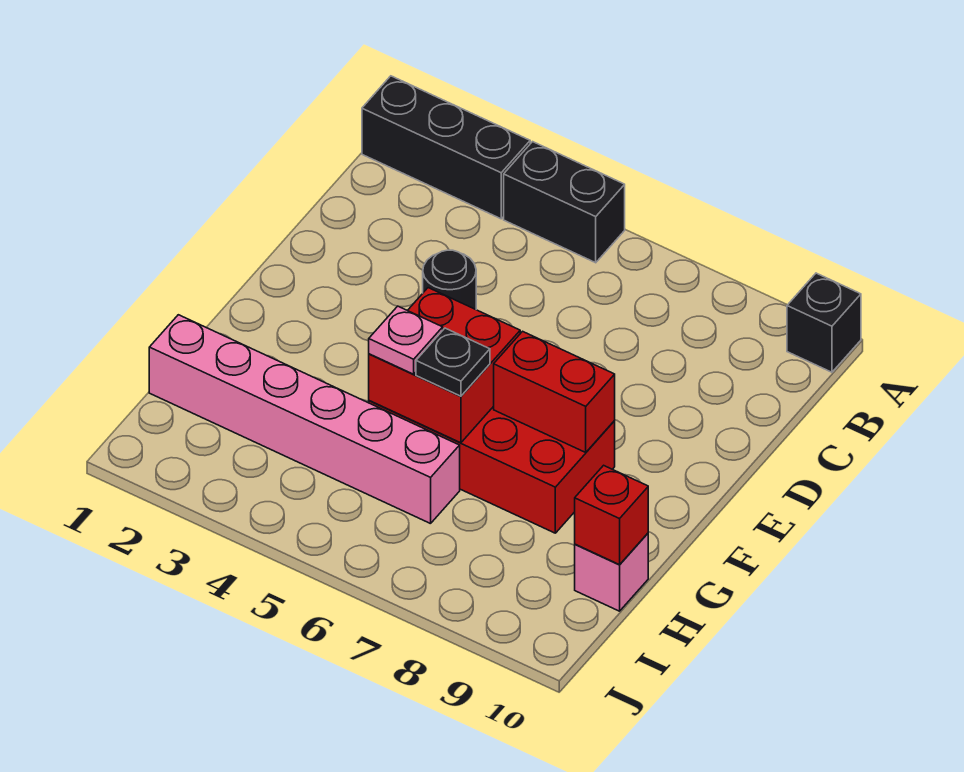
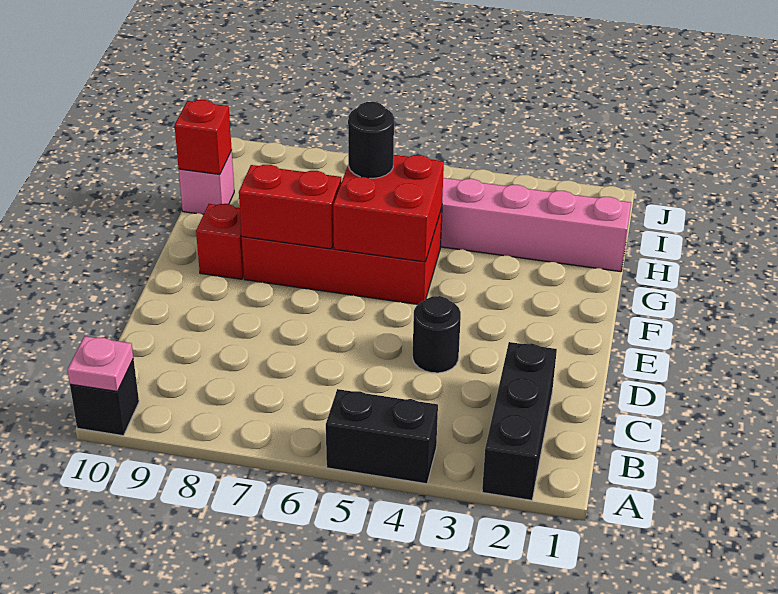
black 1x3 brick [362,76,530,219] -> black 1x3 brick turned to [482,342,557,500]
none -> red 1x1 brick [196,204,244,279]
pink 1x1 plate [369,306,443,374] -> pink 1x1 plate moved to [67,336,133,392]
black 1x1 plate [416,328,490,396] -> black 1x1 round brick [348,102,394,178]

